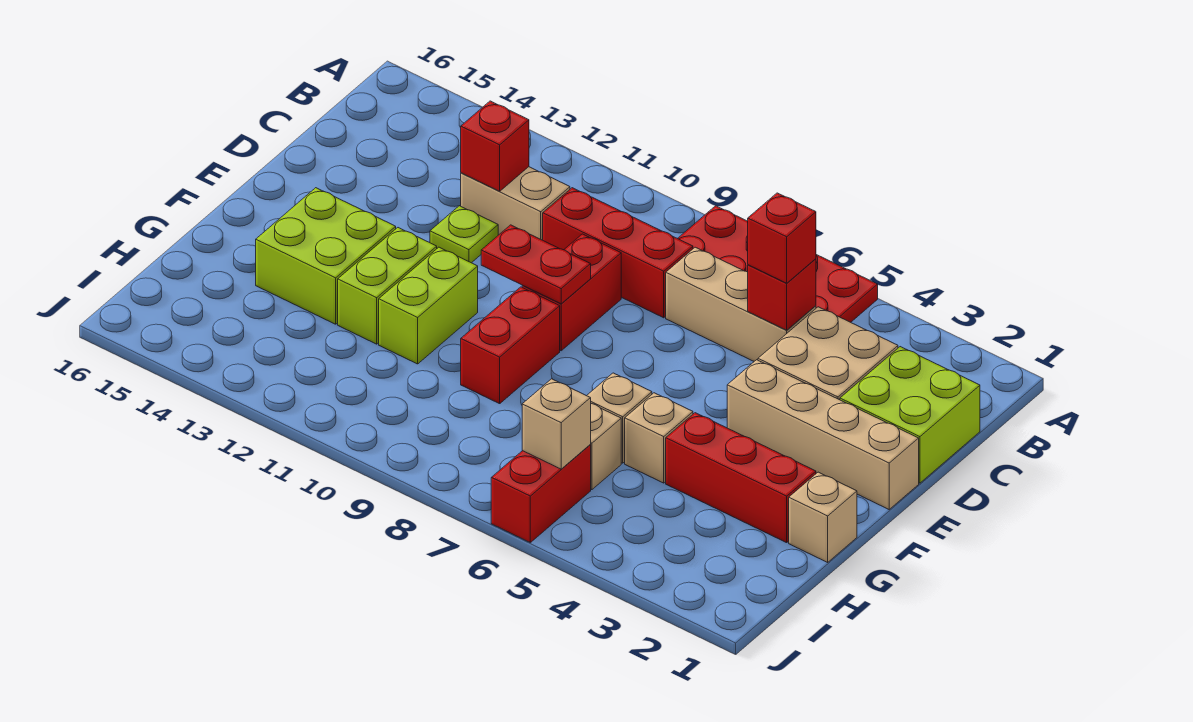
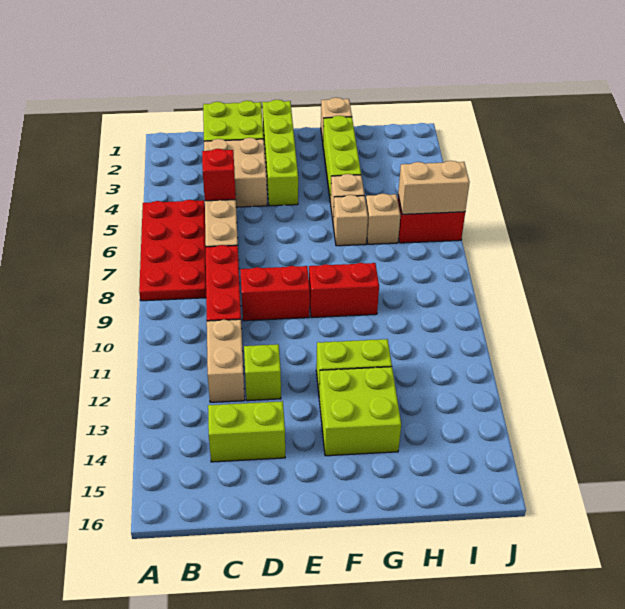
red 1x1 brick [748,193,816,283] -> none
red 1x1 brick [461,101,529,191] -> none
lime 1x1 plate [430,206,498,263] -> lime 1x1 brick [244,344,281,401]
tan 1x4 brick [727,360,919,509] -> lime 1x4 brick [262,100,298,206]
red 1x2 plate [481,225,591,304] -> none
lime 1x2 brick [379,247,478,364] -> lime 1x2 brick moved to [208,401,285,462]
red 1x3 brick [666,413,816,543] -> lime 1x3 brick [323,116,361,203]
tan 1x1 brick [522,379,591,469] -> tan 1x2 brick [398,161,470,214]

